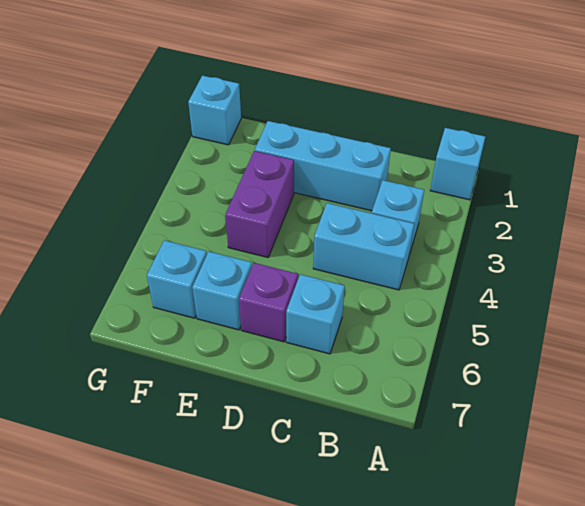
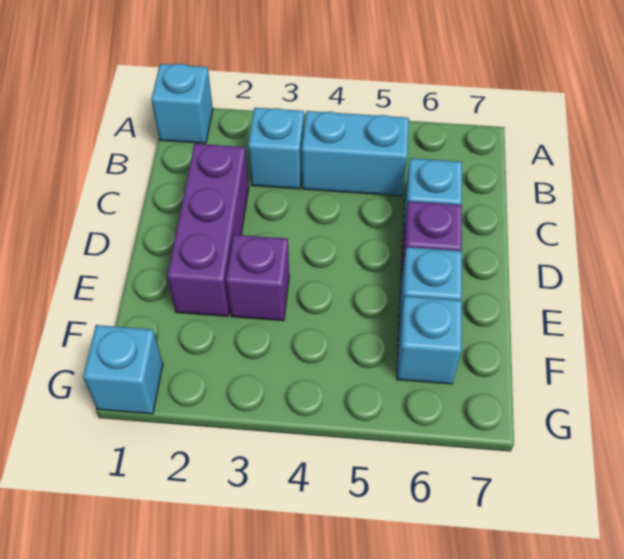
cyan 1x2 brick [313,203,414,290] -> cyan 1x2 brick turned to [302,111,409,196]
cyan 1x3 brick [255,121,391,211] -> purple 1x3 brick [167,144,249,316]
purple 1x2 brick [225,151,294,257] -> purple 1x1 brick [226,235,289,321]

